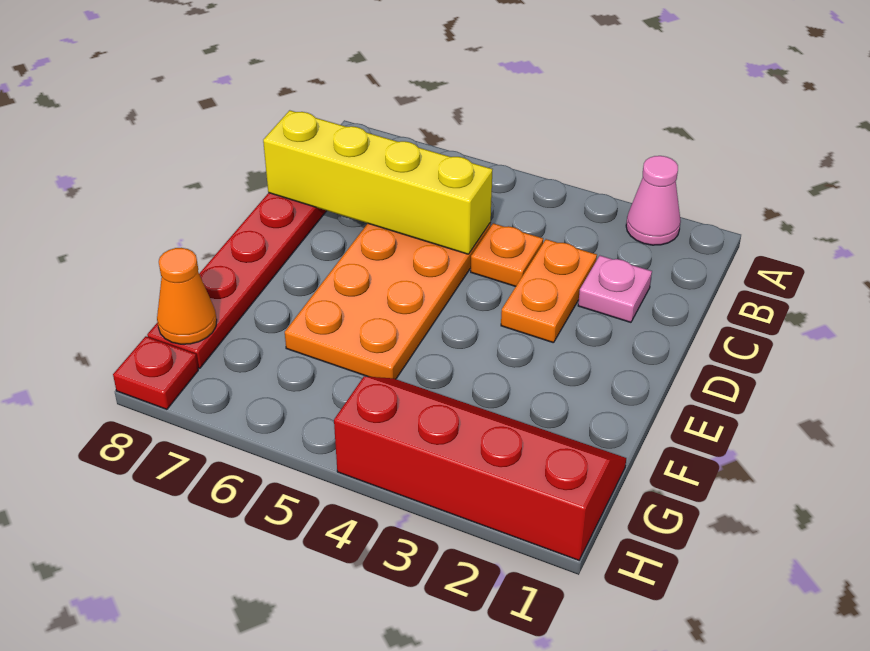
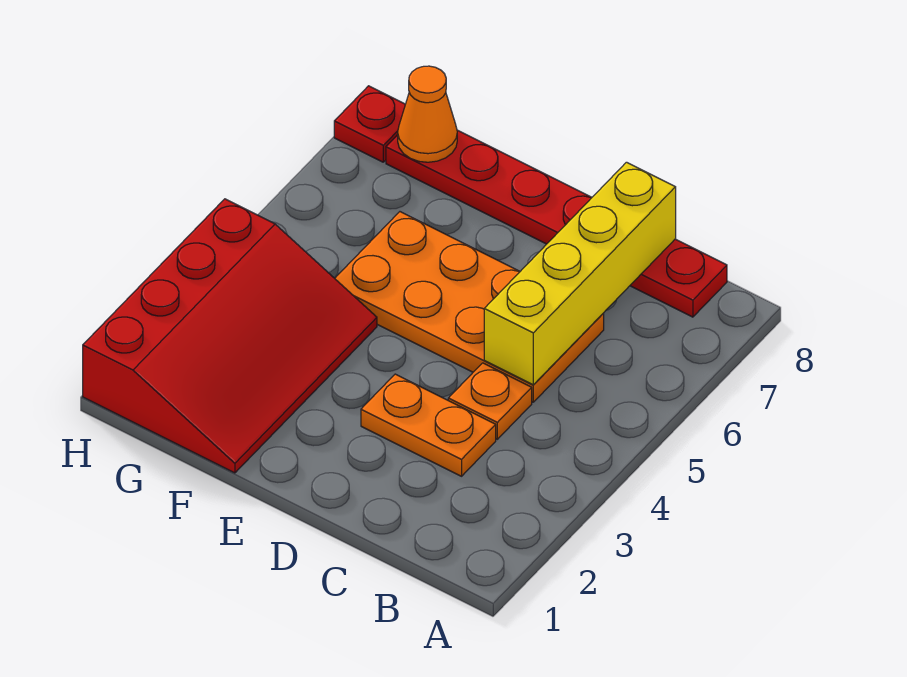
pink 1x1 cone [626,156,681,245] -> none
pink 1x1 plate [578,256,652,322] -> none
red 2x4 slope [334,376,626,560] -> red 3x4 slope [83,199,377,473]

